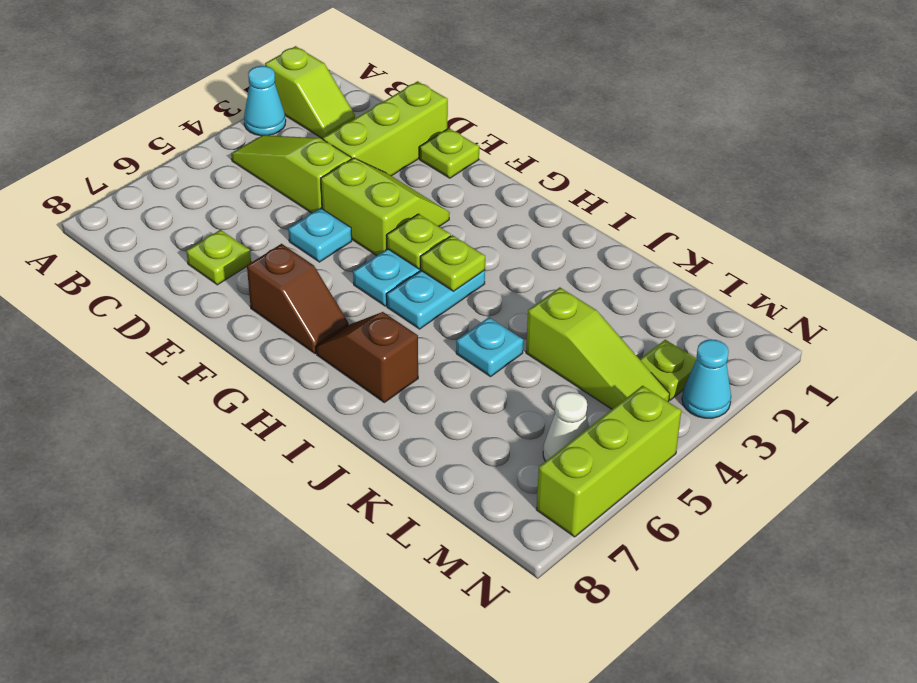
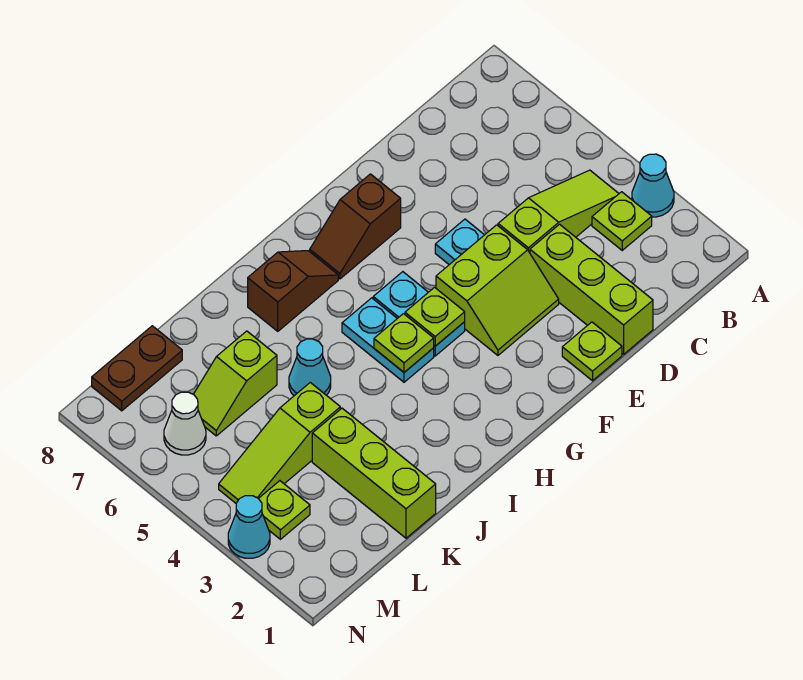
lime 1x2 slope [265,46,355,139] -> lime 1x2 slope moved to [194,331,277,436]
lime 1x1 plate [186,230,251,285] -> lime 1x1 plate moved to [592,192,652,250]
cyan 1x1 plate [456,317,523,377] -> cyan 1x1 cone [289,339,331,396]
none -> brown 1x2 plate [92,326,182,411]
lime 1x3 brick [536,386,681,537] -> lime 1x3 brick moved to [312,408,436,538]

